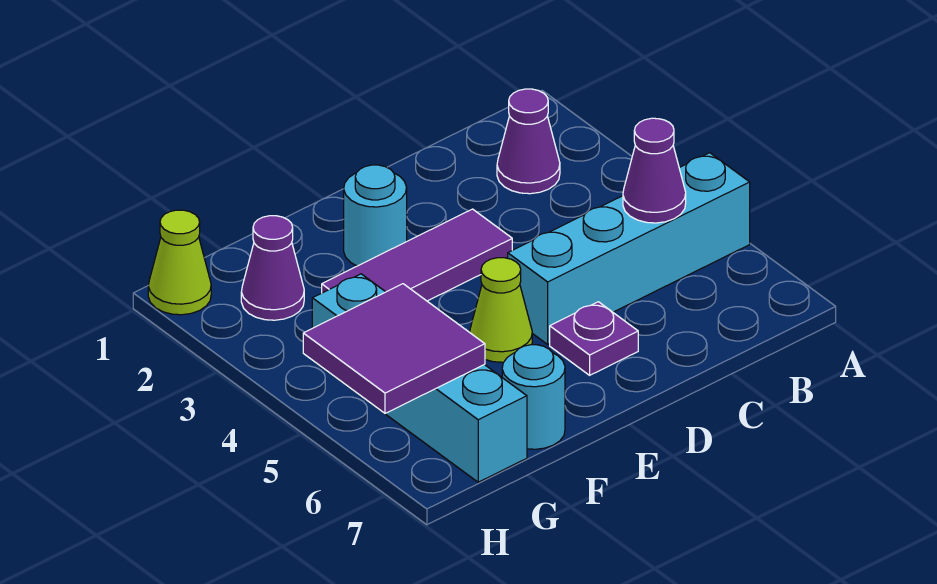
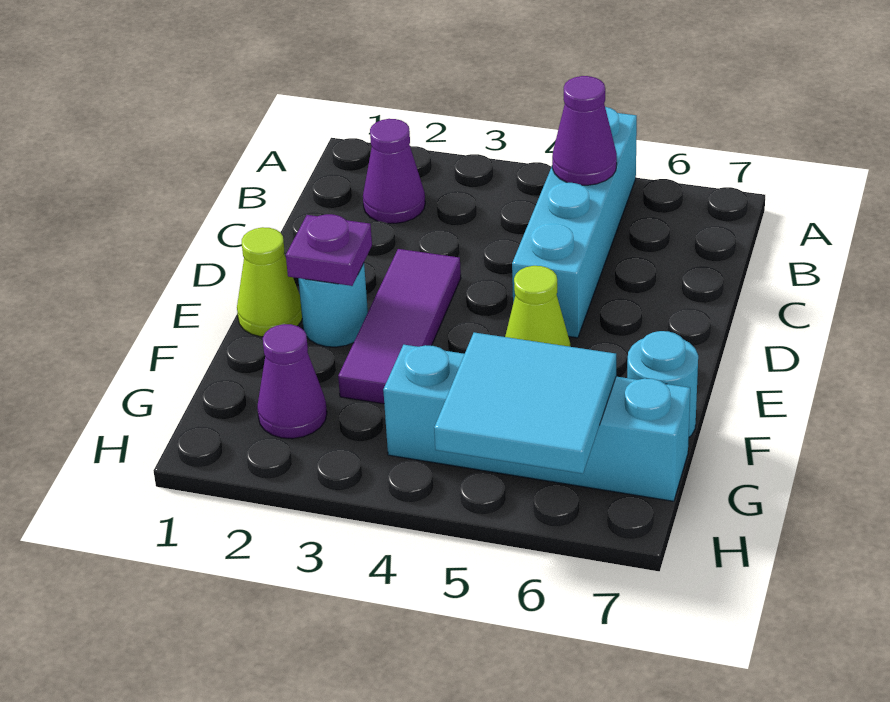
purple 1x1 plate [550,302,638,375] -> purple 1x1 plate moved to [286,214,372,286]
purple 2x2 tile [303,284,485,413] -> cyan 2x2 tile [434,333,616,474]
lime 1x1 cone [148,210,211,315] -> lime 1x1 cone moved to [237,227,302,337]

